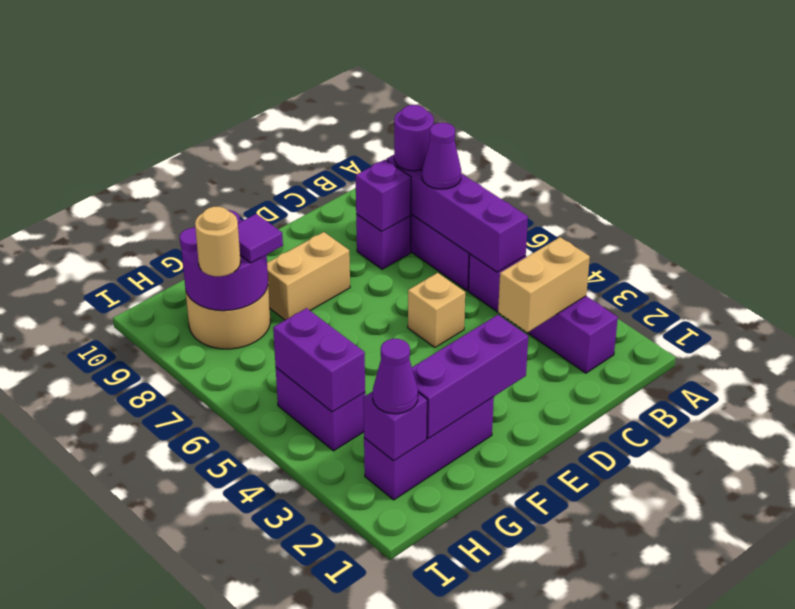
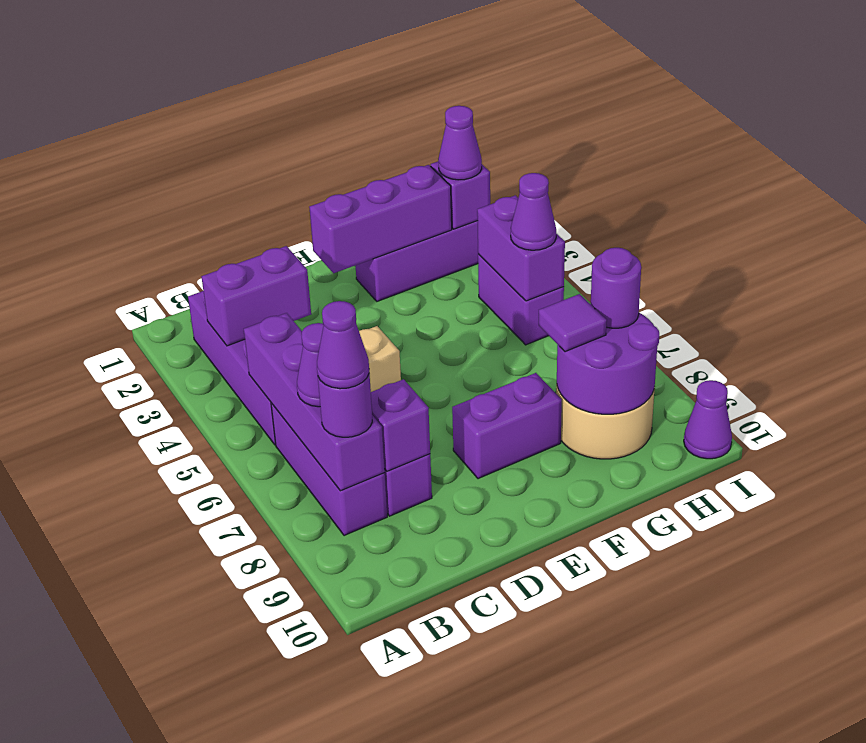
tan 1x2 brick [498,237,590,333] -> purple 1x2 brick [202,246,311,346]
none -> purple 1x1 cone [317,301,369,389]
tan 1x2 brick [267,232,350,320] -> purple 1x2 brick [452,373,562,479]
none -> purple 1x1 cone [511,173,556,250]
tan 1x1 round brick [195,207,241,276] -> purple 1x1 round brick [591,248,641,328]
none -> purple 1x1 cone [684,380,732,459]

